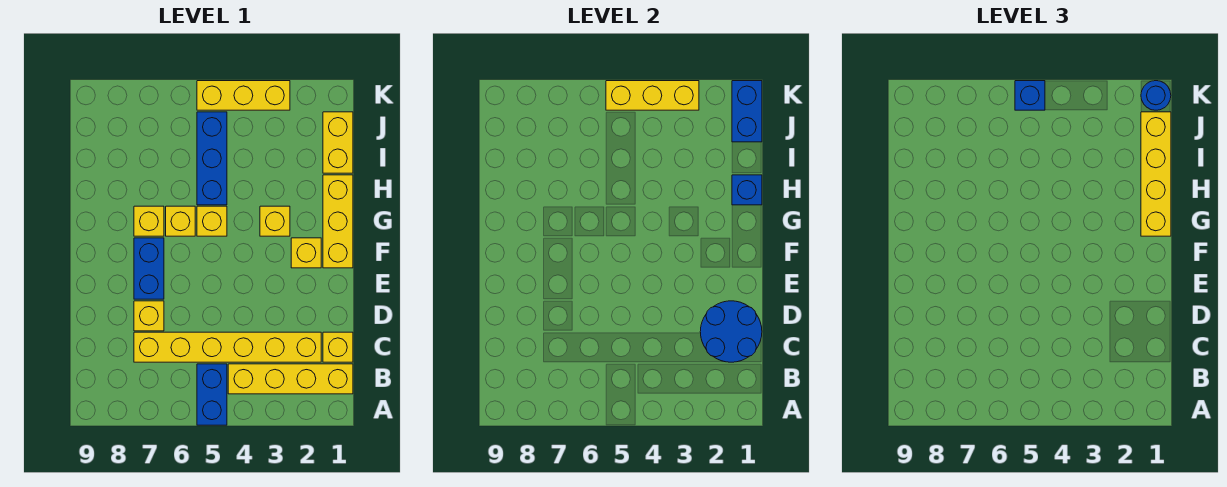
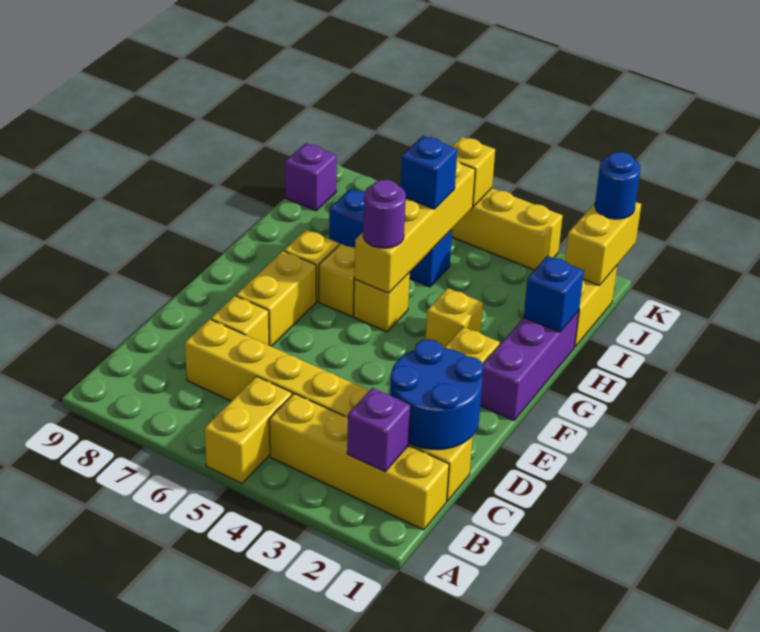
blue 1x2 brick [197,364,227,425] -> yellow 1x2 brick [205,376,292,483]
none -> purple 1x1 brick [347,388,411,472]
blue 1x2 brick [134,238,164,299] -> yellow 1x2 brick [236,251,316,346]
yellow 1x3 brick [323,175,353,268] -> purple 1x3 brick [480,311,579,420]
yellow 1x4 brick [1141,112,1171,236] -> yellow 1x4 brick moved to [354,161,475,293]
none -> purple 1x1 round brick [363,179,406,248]
blue 1x3 brick [197,112,227,205] -> blue 1x3 brick turned to [329,189,452,287]
blue 1x2 brick [732,81,762,142] -> yellow 1x2 brick [565,202,641,286]
none -> purple 1x1 brick [285,143,337,211]
yellow 1x3 brick [606,81,699,110] -> yellow 1x1 brick [452,137,495,206]
blue 1x1 brick [1015,81,1045,110] -> blue 1x1 brick moved to [401,136,457,209]

